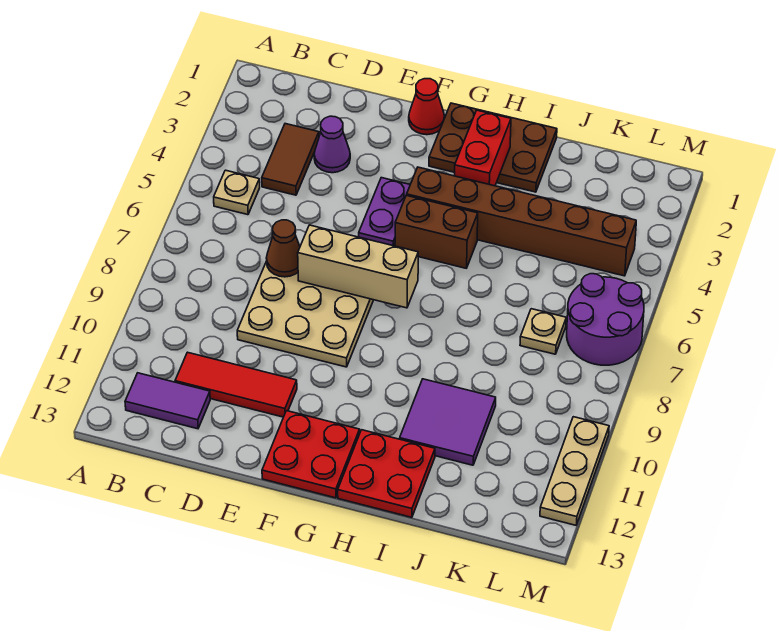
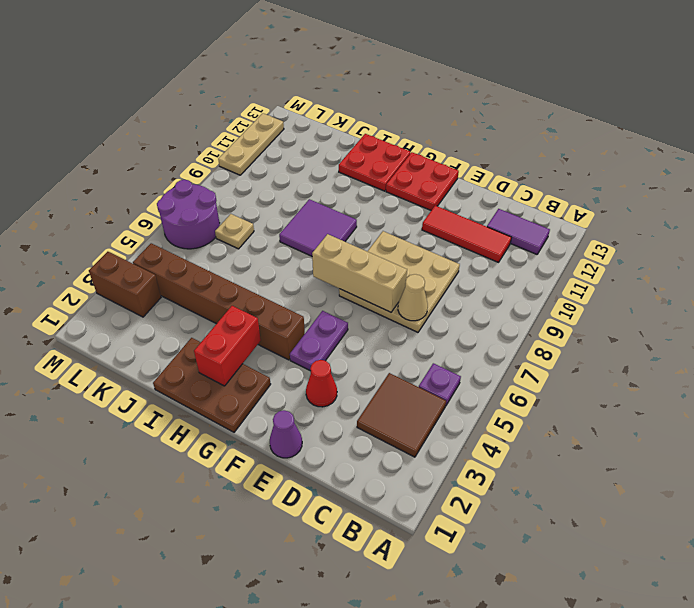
tan 1x1 plate [214,170,260,215] -> purple 1x1 plate [419,363,461,406]
brown 1x2 tile [262,124,319,195] -> brown 2x2 tile [357,373,446,457]
purple 1x1 cone [314,116,350,173] -> purple 1x1 cone moved to [270,410,302,458]
brown 1x1 cone [267,220,300,277] -> tan 1x1 cone [398,274,428,321]
red 1x1 cone [409,79,444,135] -> red 1x1 cone moved to [306,360,337,407]
brown 1x2 brick [395,195,478,268] -> brown 1x2 brick moved to [89,252,161,317]
purple 2x2 tile [400,379,496,465] -> purple 2x2 tile moved to [279,199,357,256]

